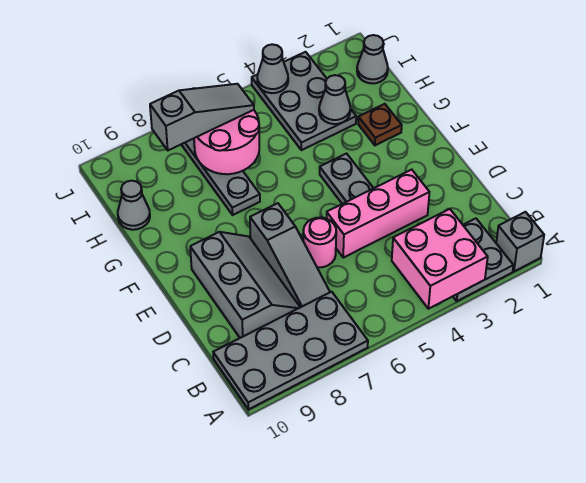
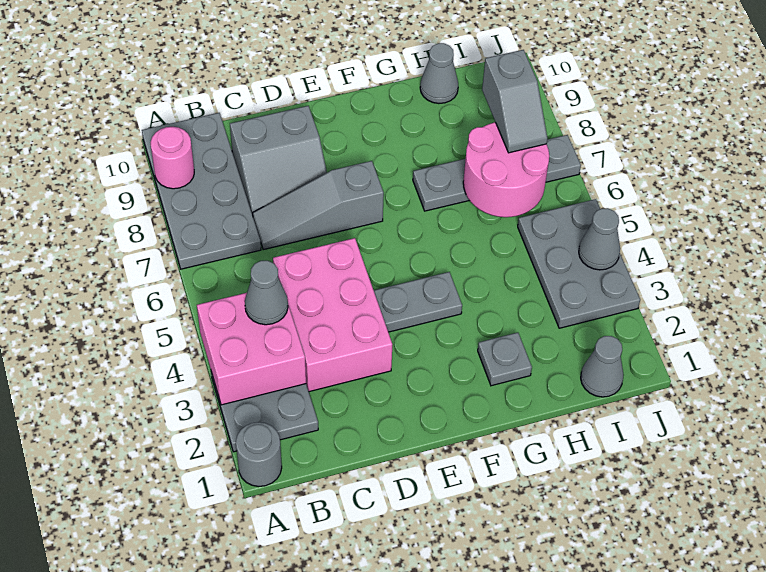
grey 1x1 brick [496,212,544,271] -> grey 1x1 round brick [236,422,282,486]
grey 2x3 slope [190,232,300,338] -> grey 2x2 slope [230,106,327,215]
pink 1x3 brick [326,170,429,258] -> pink 2x3 brick [273,238,392,392]
pink 1x1 round brick [303,218,336,267] -> pink 1x1 round brick moved to [150,127,194,189]
brown 1x1 plate [358,104,402,145] -> grey 1x1 plate [478,333,532,386]
grey 2x3 plate [252,52,356,150] -> grey 2x3 plate turned to [518,199,640,328]
grey 1x1 cone [319,75,350,124] -> grey 1x1 cone moved to [245,261,288,325]
grey 1x3 slope [150,84,254,150] -> grey 1x2 slope [482,50,547,153]

